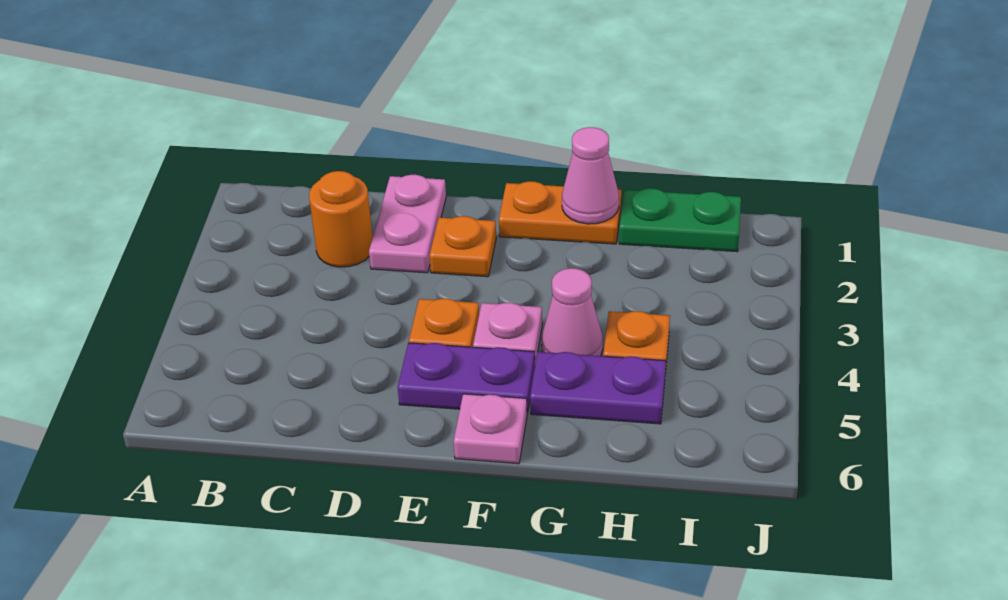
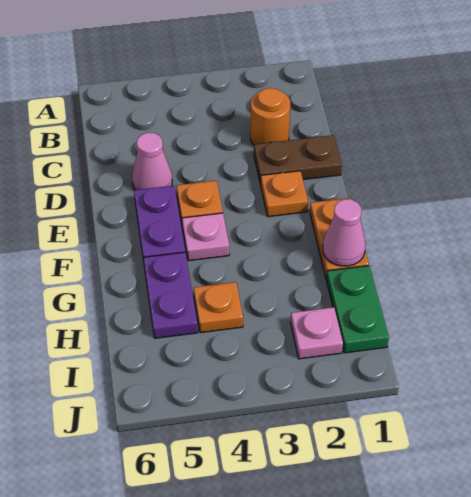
pink 1x2 plate [369,175,446,273] -> brown 1x2 plate [254,135,342,184]
pink 1x1 plate [454,394,527,464] -> pink 1x1 plate moved to [291,307,343,359]
pink 1x1 cone [542,268,603,356] -> pink 1x1 cone moved to [132,133,172,190]

